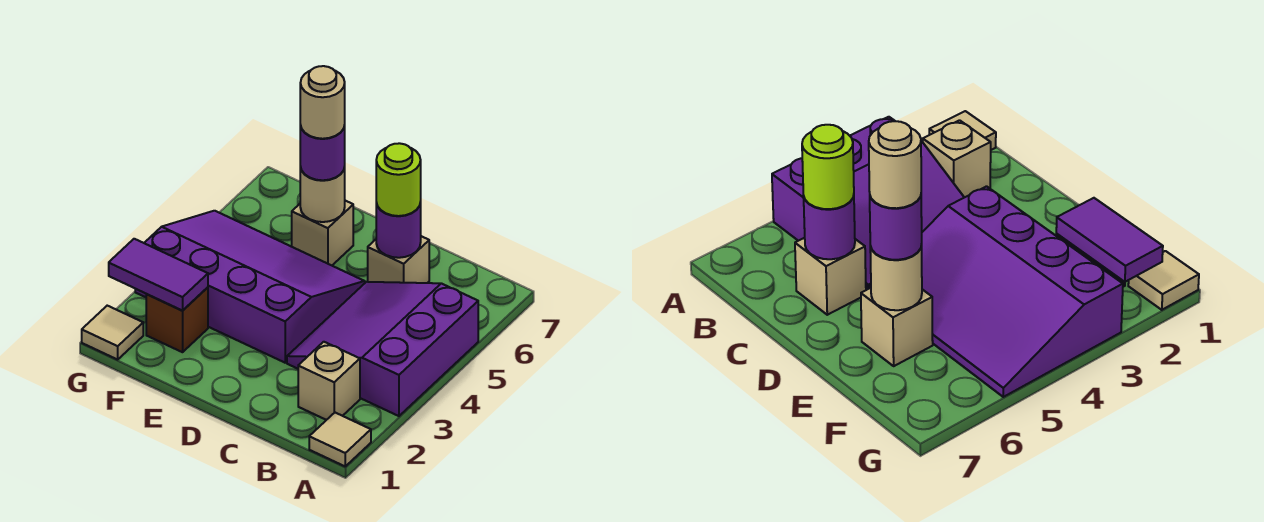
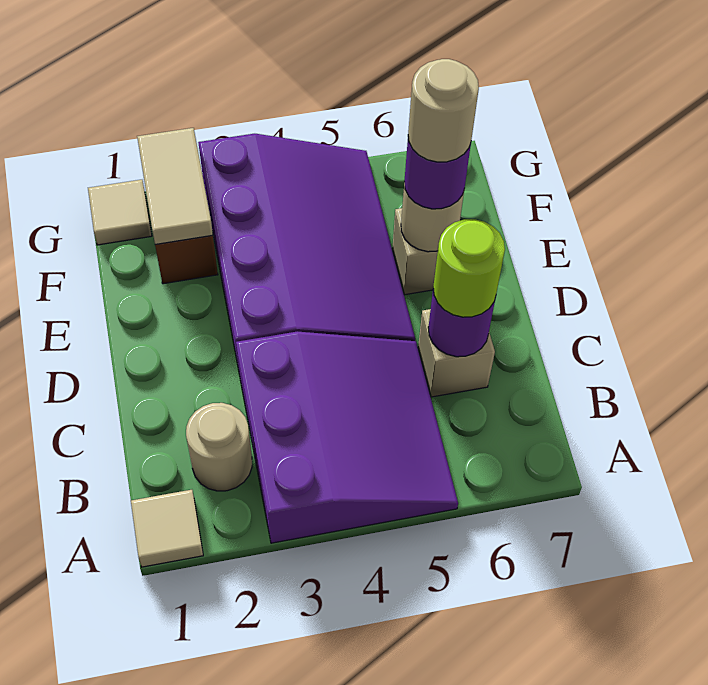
purple 3x3 slope [287,282,478,416] -> purple 3x3 slope turned to [236,332,458,543]
tan 1x1 brick [298,342,360,420] -> tan 1x1 round brick [186,403,252,491]
purple 1x2 tile [109,239,208,311] -> tan 1x2 tile [137,128,213,244]

